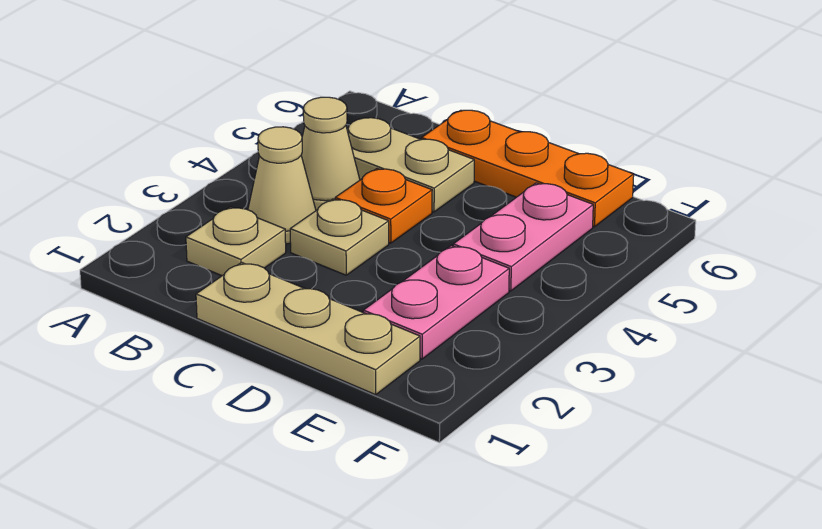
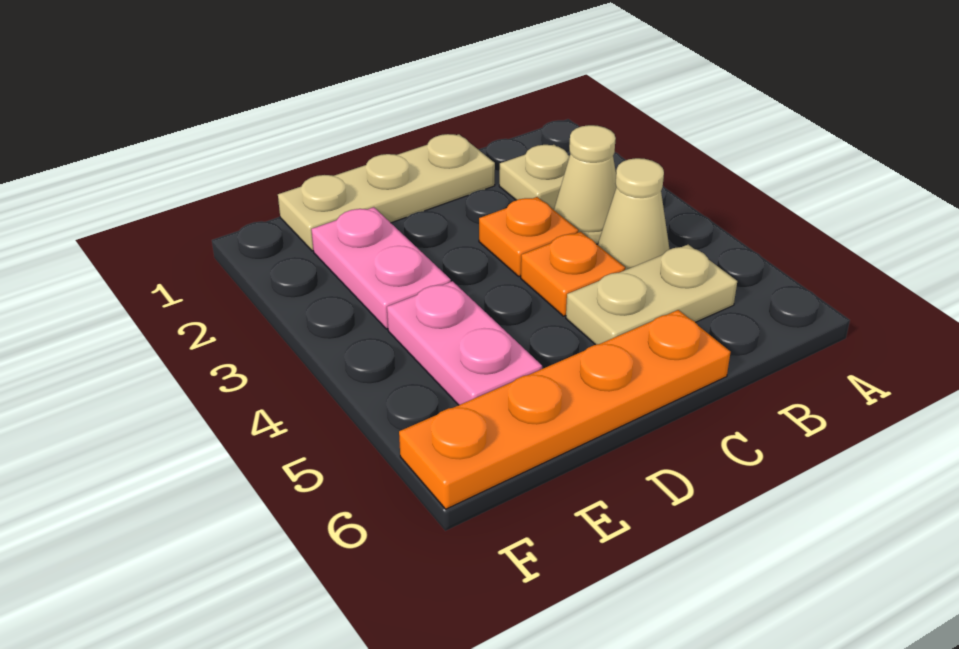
tan 1x1 plate [290,199,389,275] -> orange 1x1 plate [479,197,579,277]
orange 1x3 plate [422,110,634,227] -> orange 1x4 plate [399,310,731,509]

